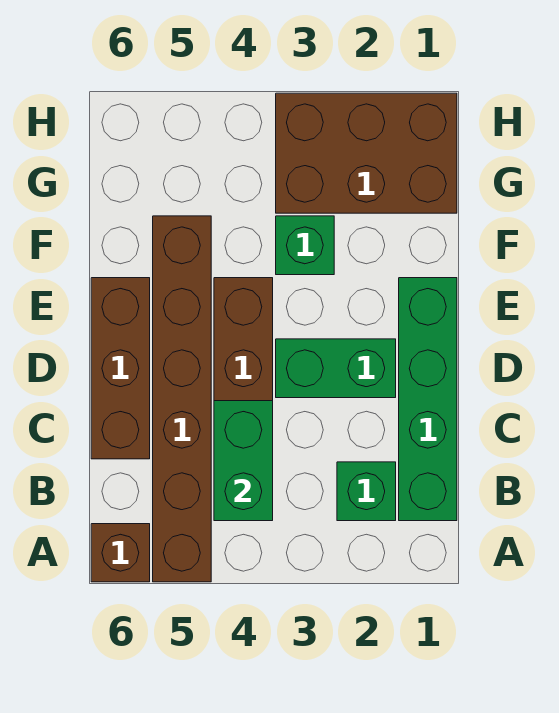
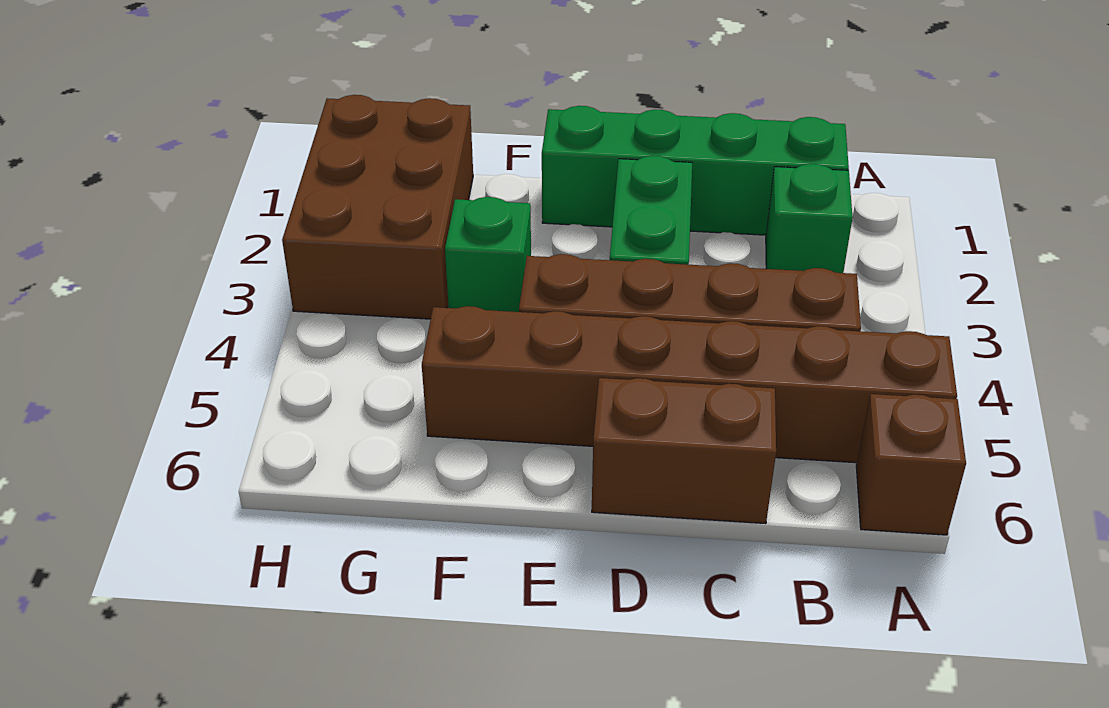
green 1x2 brick [214,401,273,521] -> none
brown 1x3 brick [91,278,150,459] -> brown 1x2 brick [592,378,776,524]

